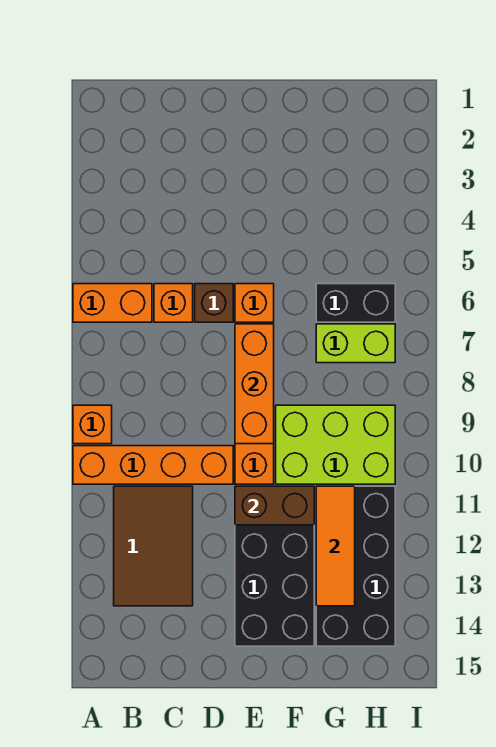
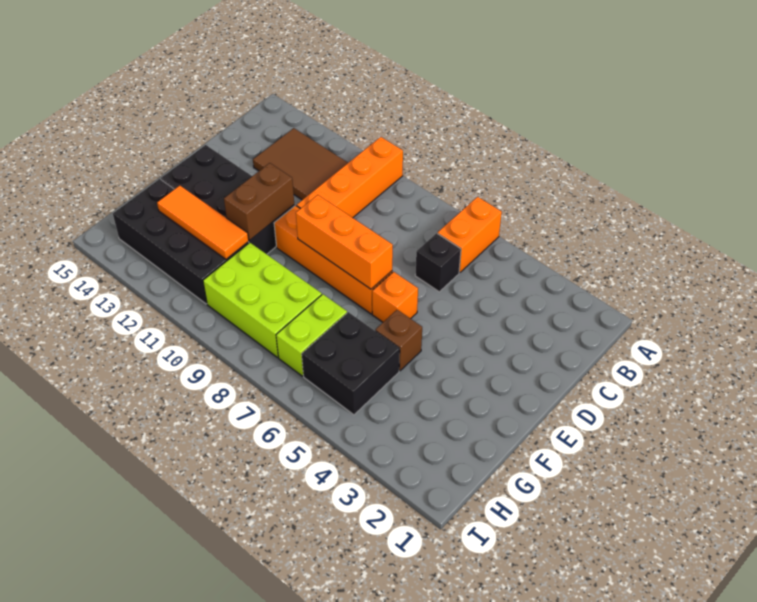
orange 1x1 brick [73,405,112,444] -> none
orange 1x1 brick [154,284,193,322] -> black 1x1 brick [415,233,461,292]
brown 1x1 brick [195,284,233,322] -> brown 1x1 brick moved to [375,310,422,371]
lime 2x3 brick [276,405,395,484] -> lime 2x3 brick turned to [203,243,322,357]
black 1x2 brick [316,284,395,322] -> black 2x2 brick [302,312,400,415]

